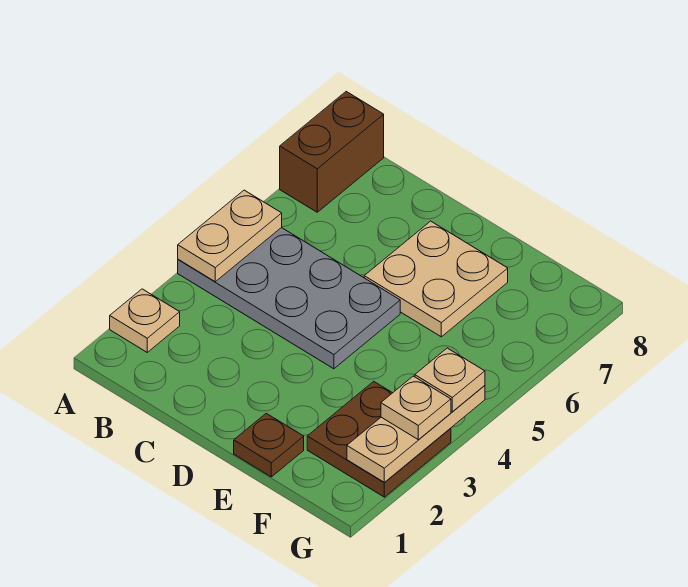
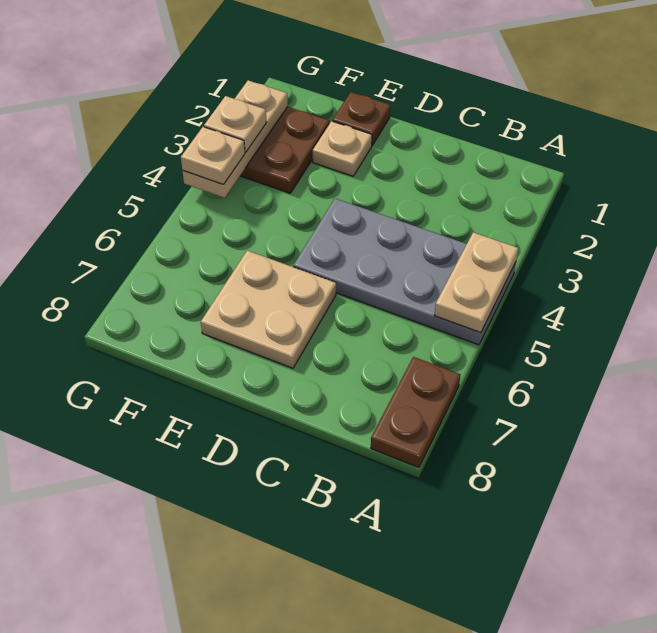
tan 1x1 plate [110,289,180,352] -> tan 1x1 plate moved to [313,121,372,176]
brown 1x2 brick [280,92,384,212] -> brown 1x2 plate [371,357,461,468]

